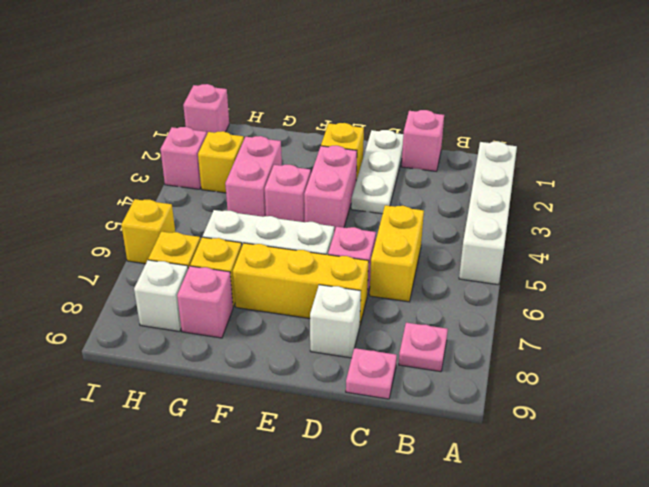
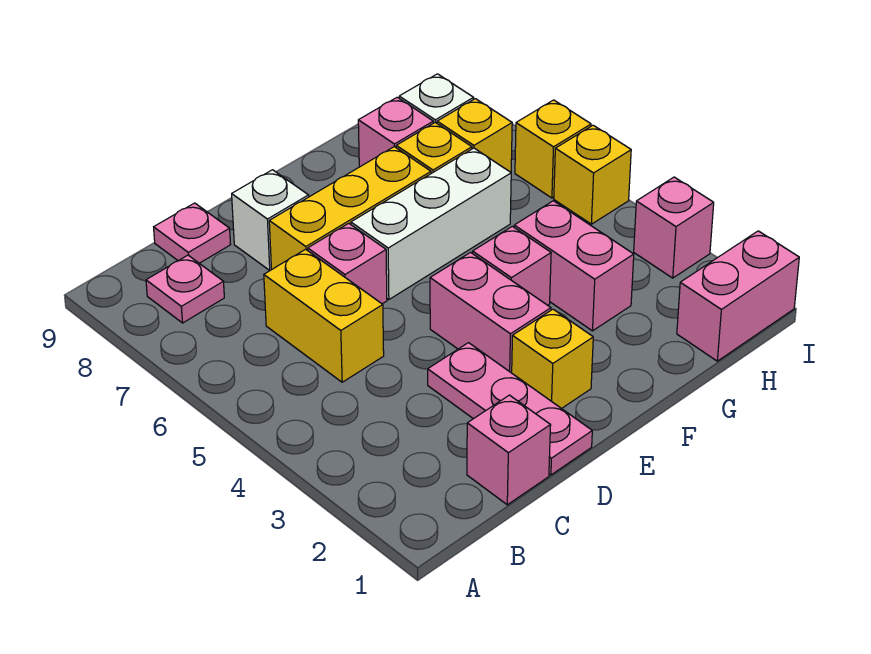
white 1x4 brick [459,141,517,284] -> none
white 1x3 plate [351,130,403,214] -> pink 1x3 plate [428,343,592,475]
yellow 1x1 brick [198,131,244,193] -> yellow 1x1 brick moved to [554,125,631,224]
pink 1x1 brick [183,84,229,133] -> pink 1x2 brick [677,231,799,361]

